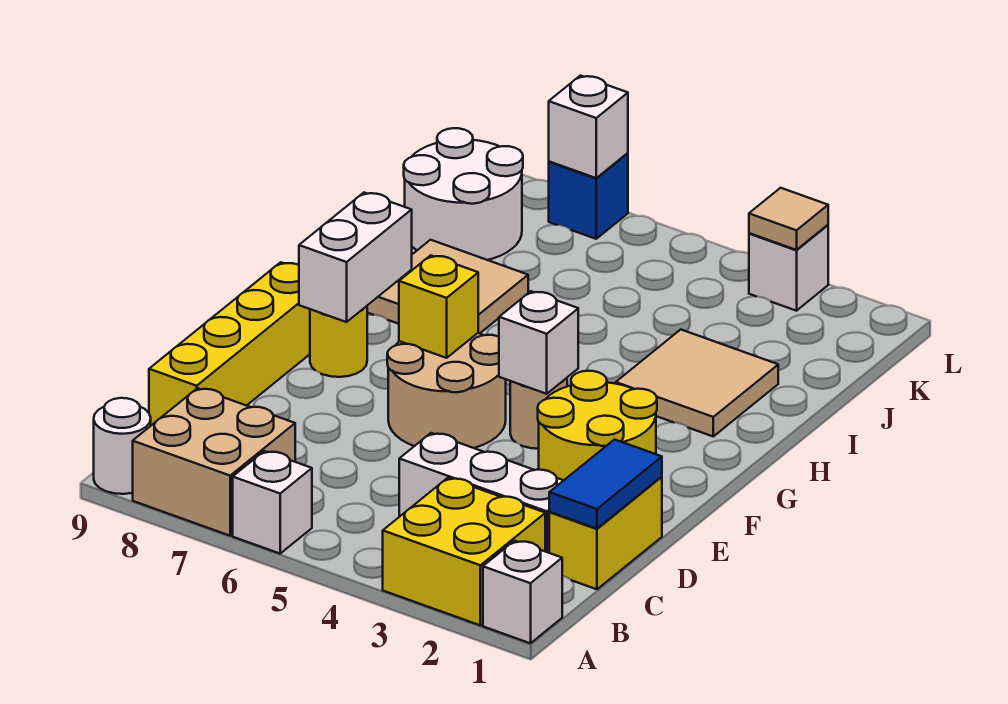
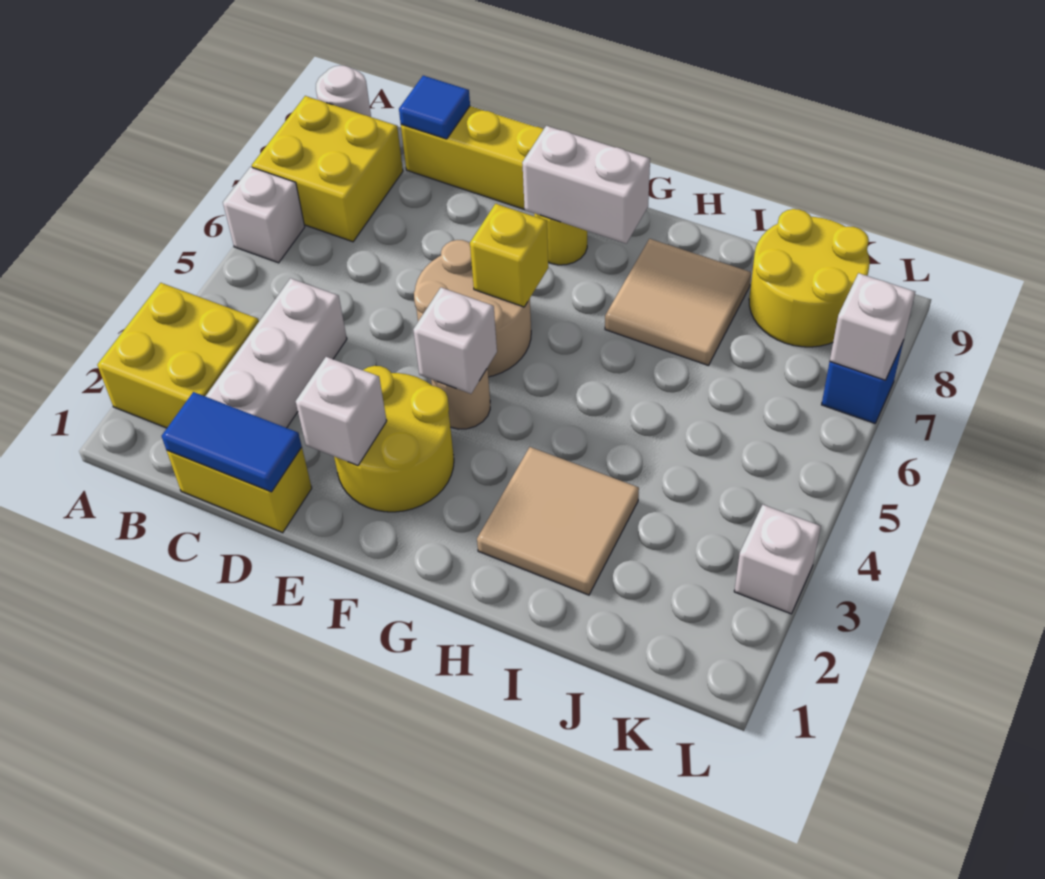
white 1x1 brick [483,541,562,643] -> white 1x1 brick moved to [296,357,387,466]
tan 2x2 brick [133,388,295,536] -> yellow 2x2 brick [252,96,403,242]
none -> blue 1x1 tile [399,76,470,139]
white 2x2 round brick [404,128,523,260] -> yellow 2x2 round brick [749,209,870,347]
tan 1x1 tile [749,188,828,250] -> none

